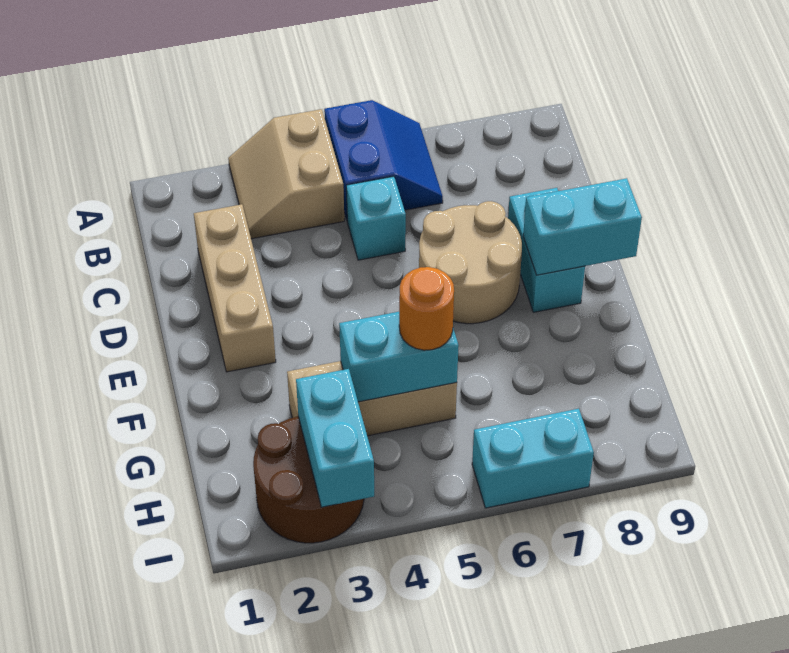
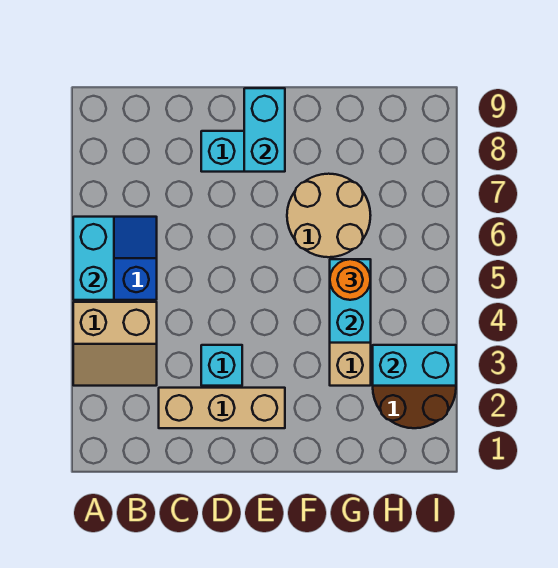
cyan 1x1 brick [346,176,406,260] -> cyan 1x1 brick moved to [201,345,242,386]
tan 2x2 round brick [419,201,522,324] -> tan 2x2 round brick moved to [287,174,371,257]
cyan 1x2 brick [472,409,594,508] -> cyan 1x2 brick moved to [73,217,114,300]

